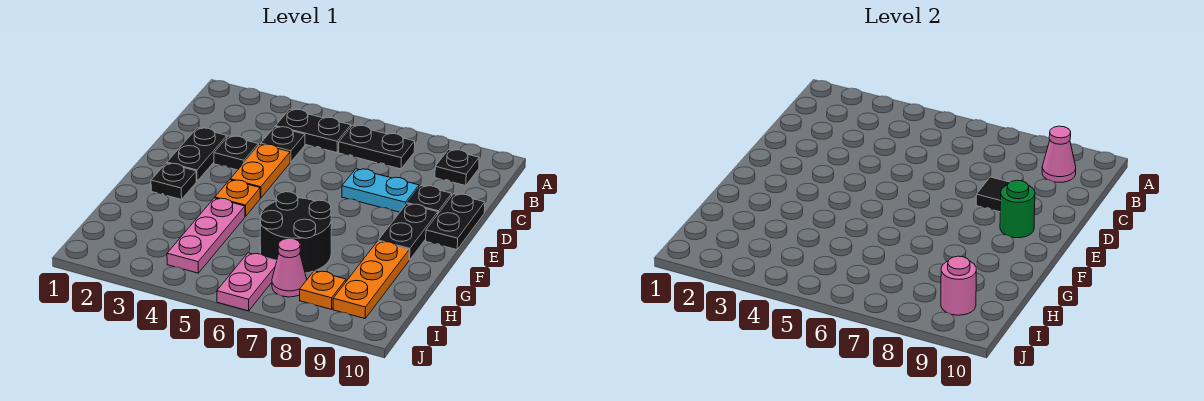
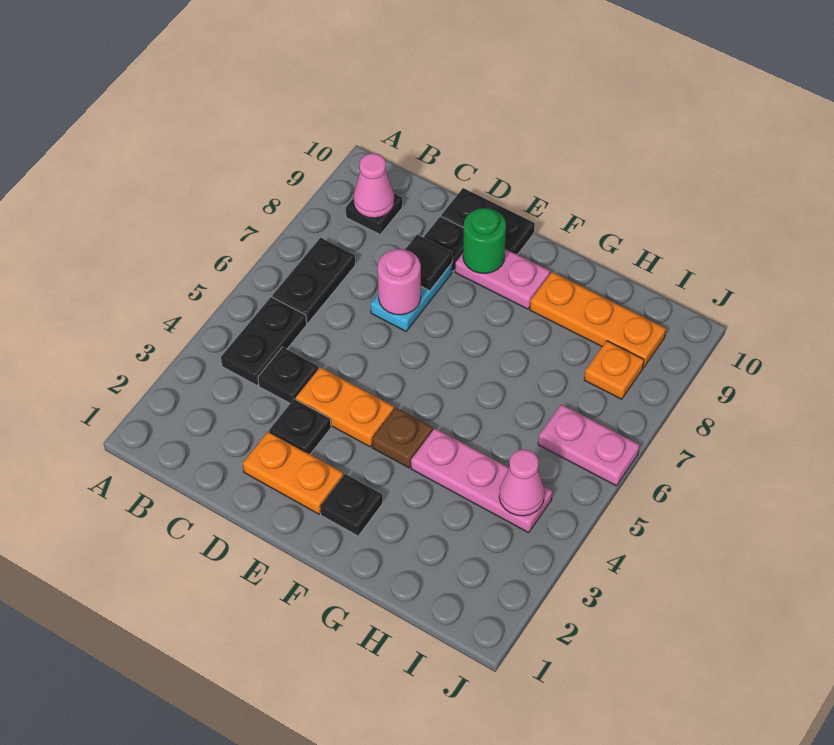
black 1x2 plate [167,128,227,181] -> orange 1x2 plate [243,432,343,514]
black 1x2 plate [378,204,438,260] -> pink 1x2 plate [455,249,550,309]
orange 1x1 plate [215,180,260,216] -> brown 1x1 plate [372,408,433,468]
black 2x2 round brick [260,192,331,273] -> none
pink 1x1 cone [272,238,307,297] -> pink 1x1 cone moved to [499,449,544,516]
pink 1x1 round brick [941,256,976,315] -> pink 1x1 round brick moved to [378,249,421,315]

